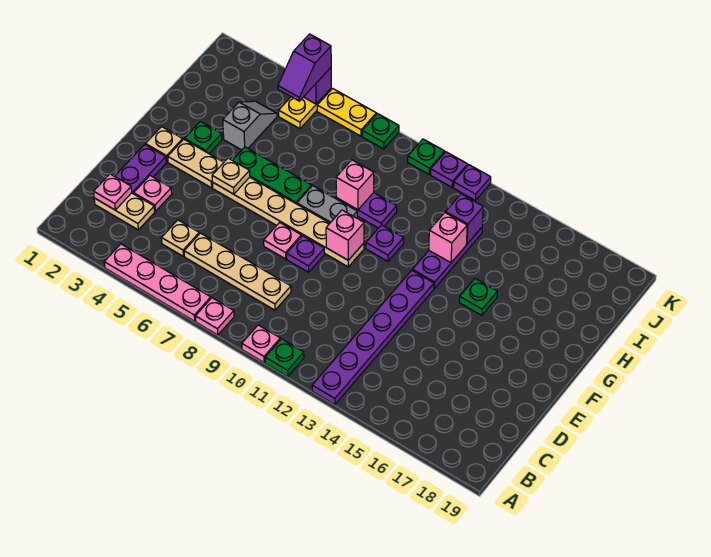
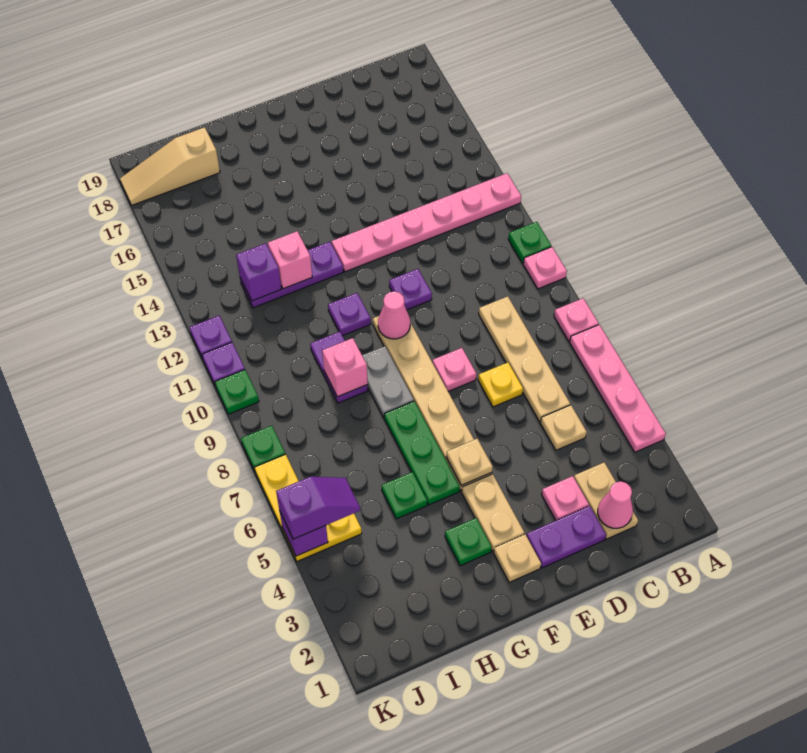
purple 1x6 plate [312,270,434,405] -> pink 1x6 plate [332,173,521,272]
pink 1x1 plate [94,174,132,210] -> pink 1x1 cone [598,481,633,528]
none -> yellow 1x1 plate [478,362,523,407]
purple 1x1 plate [287,236,324,272] -> purple 1x1 plate moved to [389,269,432,310]
pink 1x1 brick [326,210,364,260] -> pink 1x1 cone [378,291,410,339]
green 1x1 plate [459,278,497,315] -> green 1x1 plate moved to [382,472,427,519]
grey 1x2 slope [223,101,277,150] -> none
none -> tan 1x3 slope [120,127,220,205]

